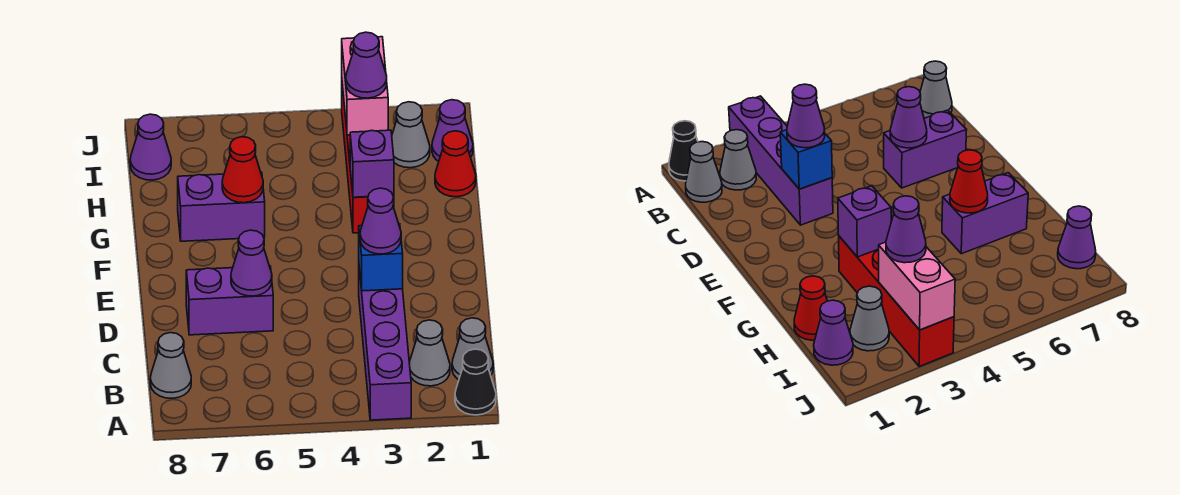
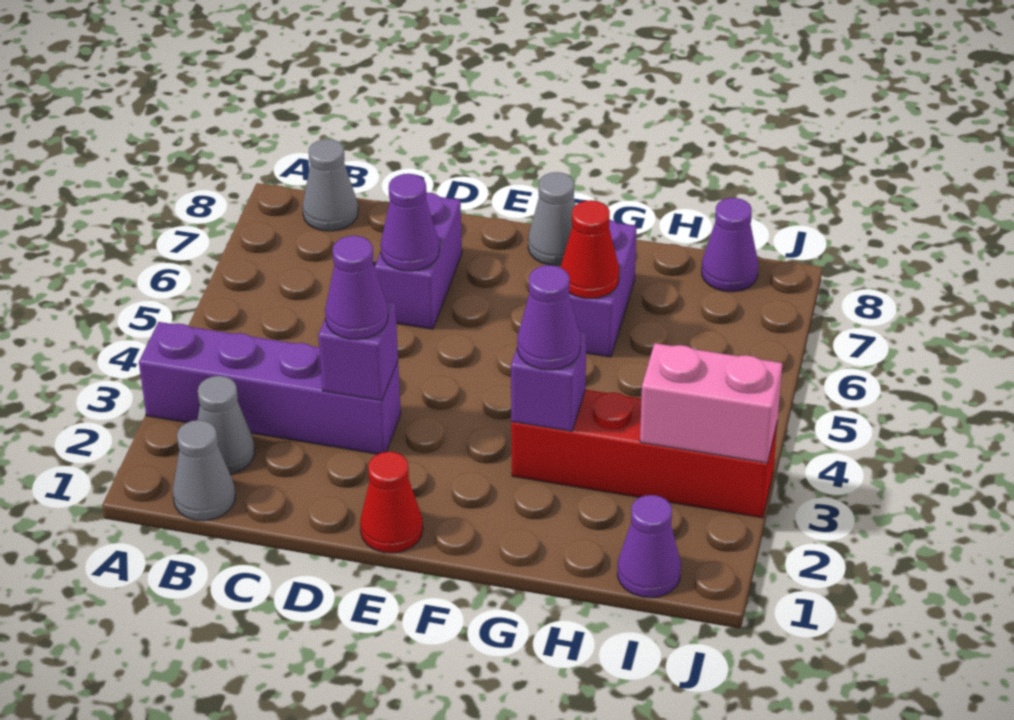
black 1x1 cone [455,349,496,415] -> none
blue 1x1 brick [359,224,403,291] -> purple 1x1 brick [318,302,398,401]
red 1x1 cone [435,131,476,197] -> red 1x1 cone moved to [360,452,423,553]
grey 1x1 cone [392,102,430,168] -> grey 1x1 cone moved to [528,172,576,265]
purple 1x1 cone [346,32,387,98] -> purple 1x1 cone moved to [517,265,581,370]

